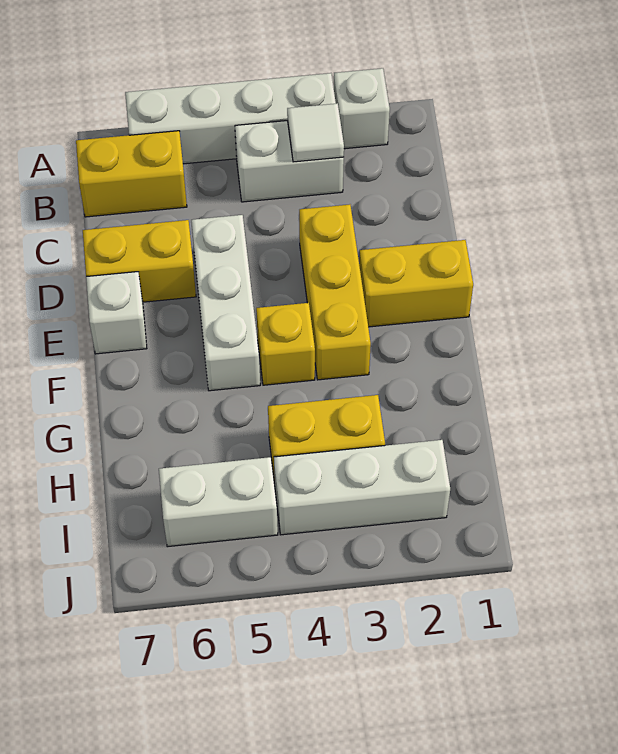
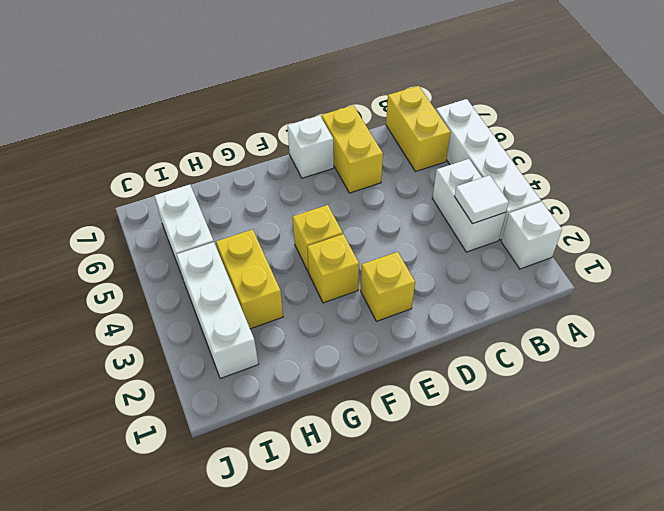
yellow 1x3 brick [299,205,371,380] -> yellow 1x1 brick [307,234,359,303]
white 1x3 brick [191,215,260,391] -> none
yellow 1x2 brick [359,240,473,327] -> yellow 1x1 brick [361,252,415,321]

